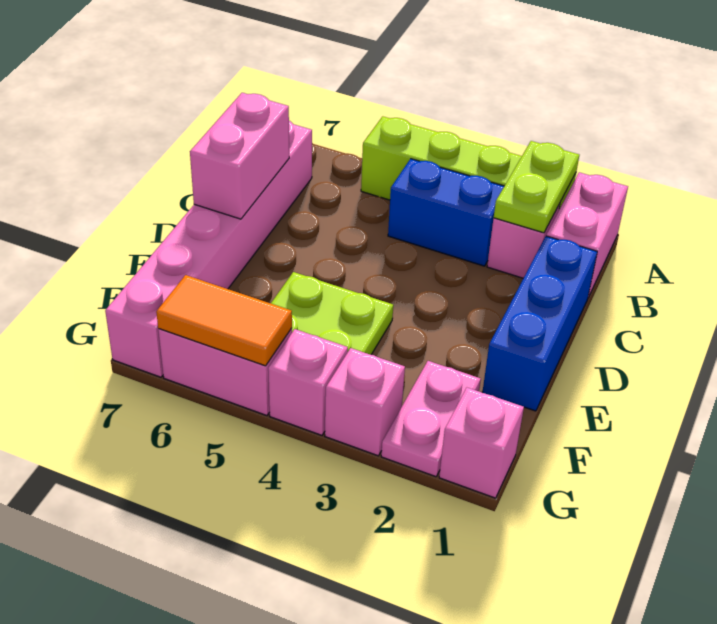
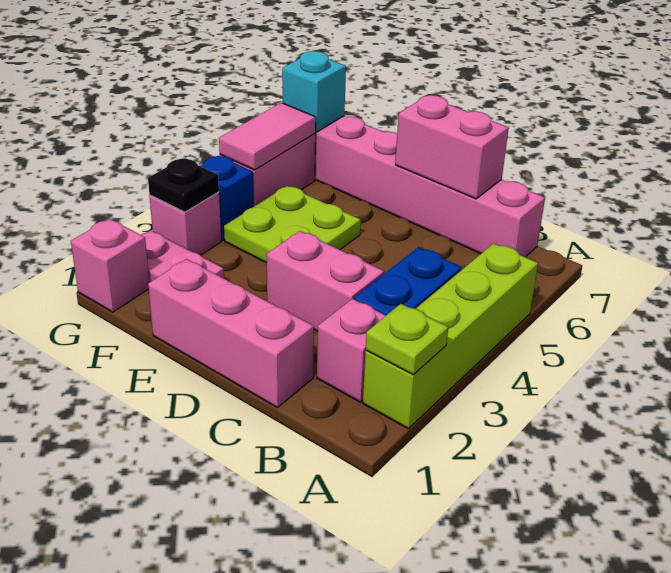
pink 1x2 brick [546,172,628,297] -> pink 1x2 brick moved to [267,231,384,331]
lime 1x2 plate [494,141,579,233] -> lime 1x1 plate [366,304,448,375]
blue 1x3 brick [482,236,597,411] -> pink 1x3 brick [148,259,314,407]
none -> black 1x1 plate [148,158,219,212]
pink 1x1 brick [268,329,348,435] -> blue 1x1 brick [201,156,254,241]
orange 1x2 tile [156,275,292,366] -> pink 1x2 tile [219,103,316,170]
none -> cyan 1x1 brick [282,51,346,132]

